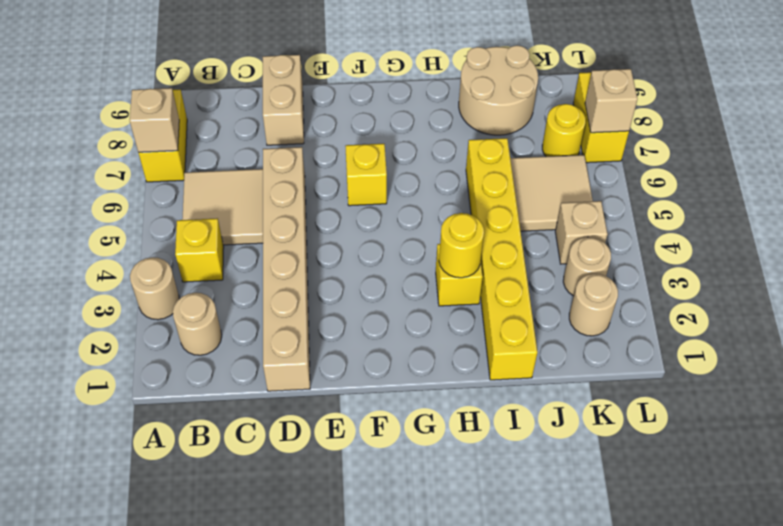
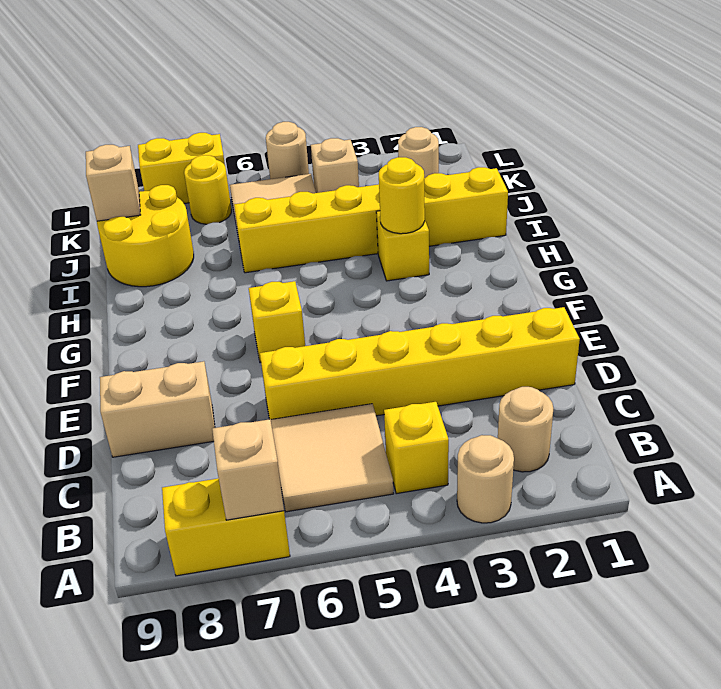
tan 1x6 brick [263,147,310,391] -> yellow 1x6 brick [260,307,580,420]
tan 2x2 round brick [459,45,538,135] -> yellow 2x2 round brick [97,185,194,287]
tan 1x1 round brick [563,237,611,296] -> tan 1x1 round brick moved to [266,122,309,179]
tan 1x1 brick [585,69,638,133] -> tan 1x1 brick moved to [86,145,140,221]

